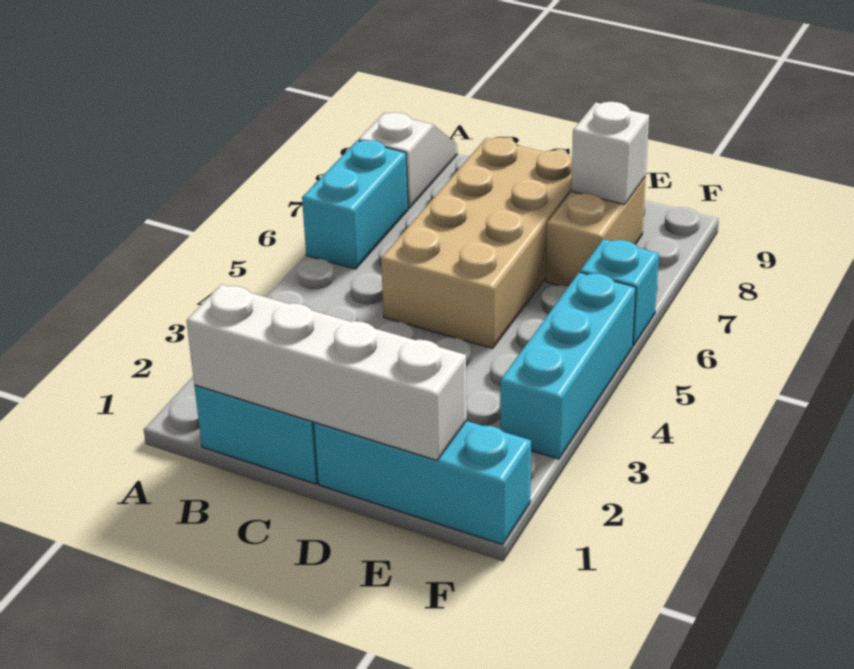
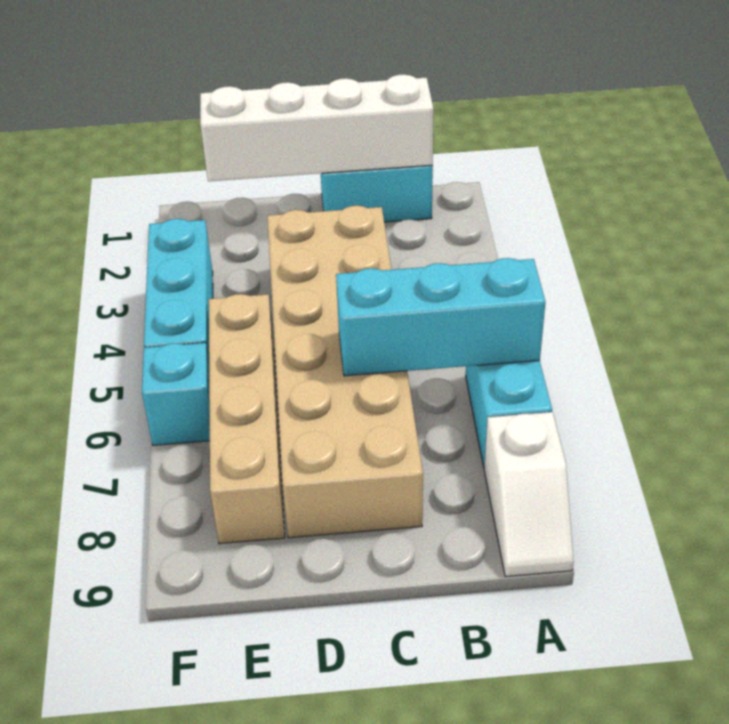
tan 2x4 brick [381,138,572,348] -> tan 2x6 brick [267,206,423,538]
cyan 1x3 brick [314,421,531,544] -> cyan 1x3 brick moved to [336,258,546,376]
tan 1x2 brick [546,177,646,287] -> tan 1x4 brick [209,294,285,544]
white 1x1 brick [571,102,649,204] -> none

